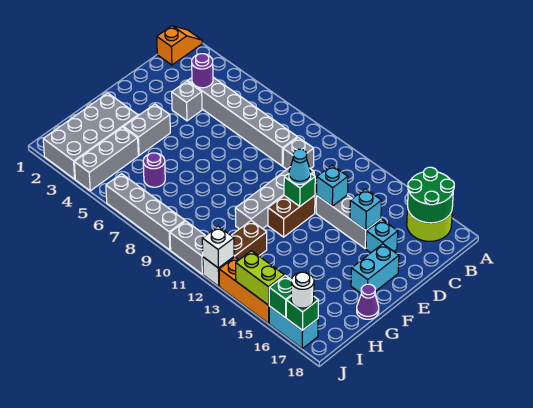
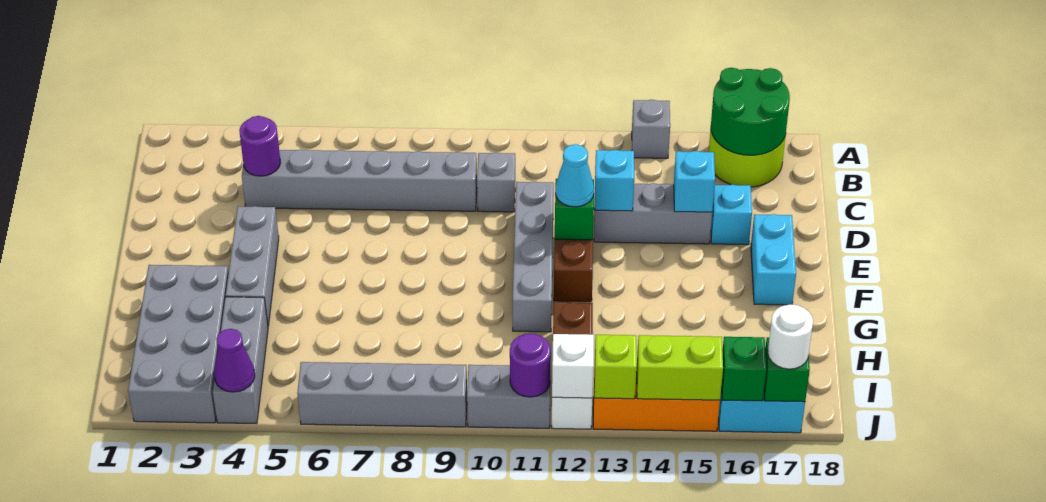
orange 1x2 slope [157,26,202,65] -> none
grey 1x1 brick [172,81,202,121] -> grey 1x1 brick moved to [632,100,670,158]
grey 1x2 brick [124,104,170,155] -> grey 1x3 brick [226,206,279,326]
purple 1x1 cone [357,284,379,319] -> purple 1x1 cone moved to [214,329,255,392]
purple 1x1 round brick [143,153,165,187] -> purple 1x1 round brick moved to [510,334,551,397]
none -> lime 1x1 brick [594,335,637,399]

